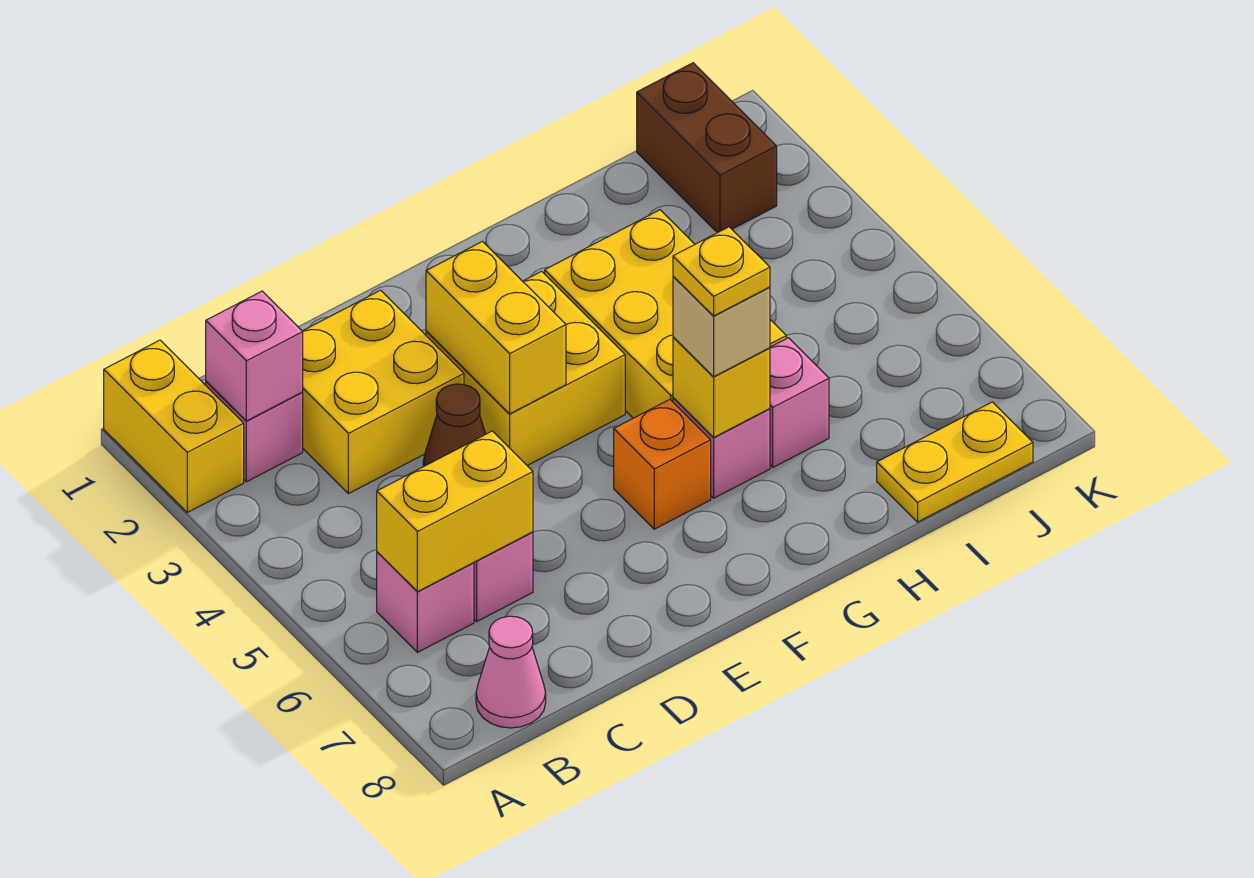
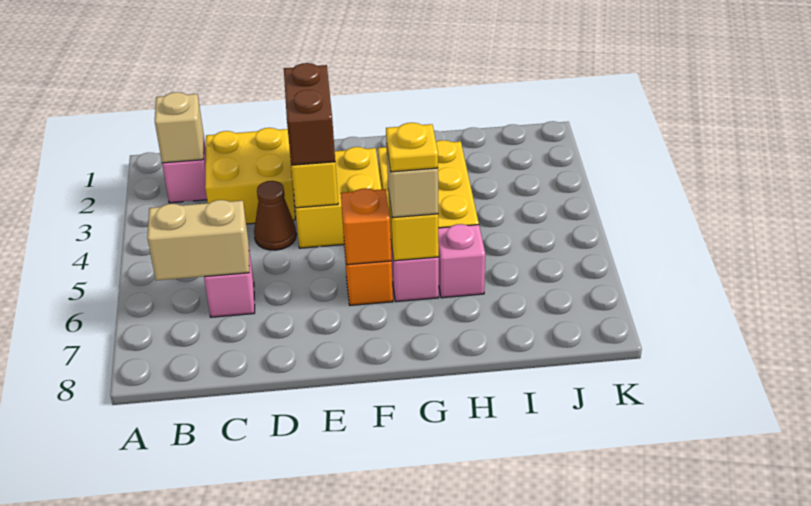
yellow 1x2 brick [104,340,244,512] -> none
pink 1x1 brick [206,291,303,421] -> tan 1x1 brick [155,92,204,163]
pink 1x1 brick [377,552,474,652] -> none
yellow 1x2 brick [377,431,533,592] -> tan 1x2 brick [147,200,249,281]
pink 1x1 cone [476,616,546,728] -> none
none -> orange 1x1 brick [341,188,392,265]
yellow 1x2 plate [877,402,1033,522] -> none
brown 1x2 brick [637,63,777,233] -> brown 1x2 brick moved to [284,63,335,165]

